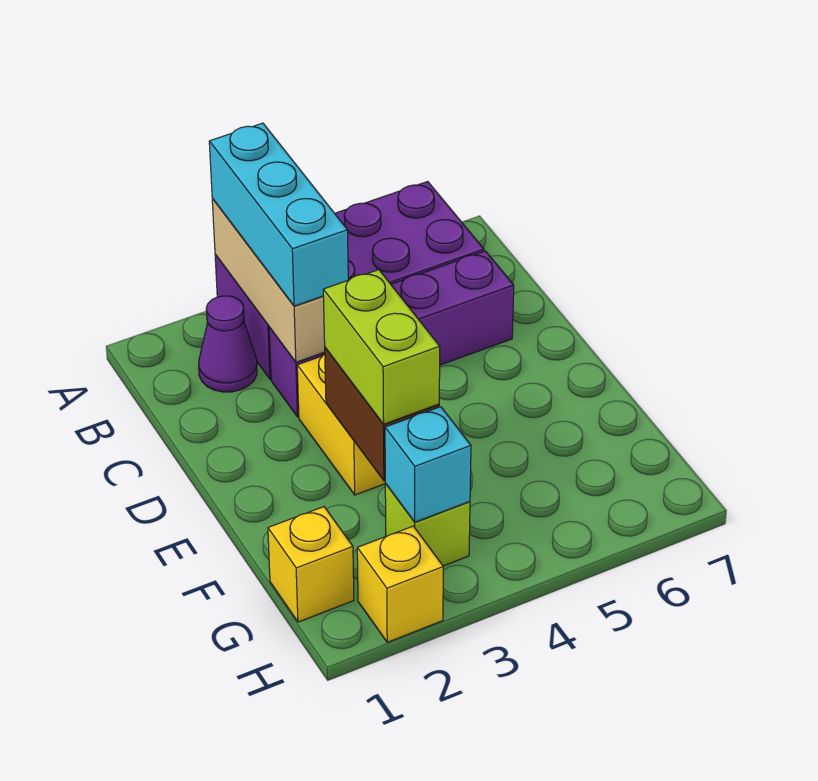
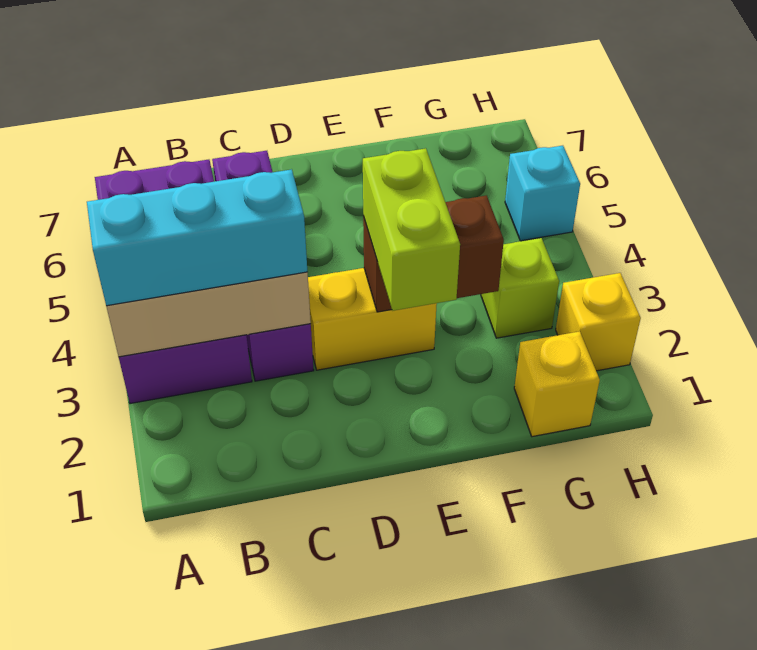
purple 1x1 cone [199,296,257,392] -> none
lime 1x2 brick [323,270,440,424] -> lime 1x2 brick turned to [363,148,460,311]
cyan 1x1 brick [385,407,471,522] -> cyan 1x1 brick moved to [505,146,580,241]

